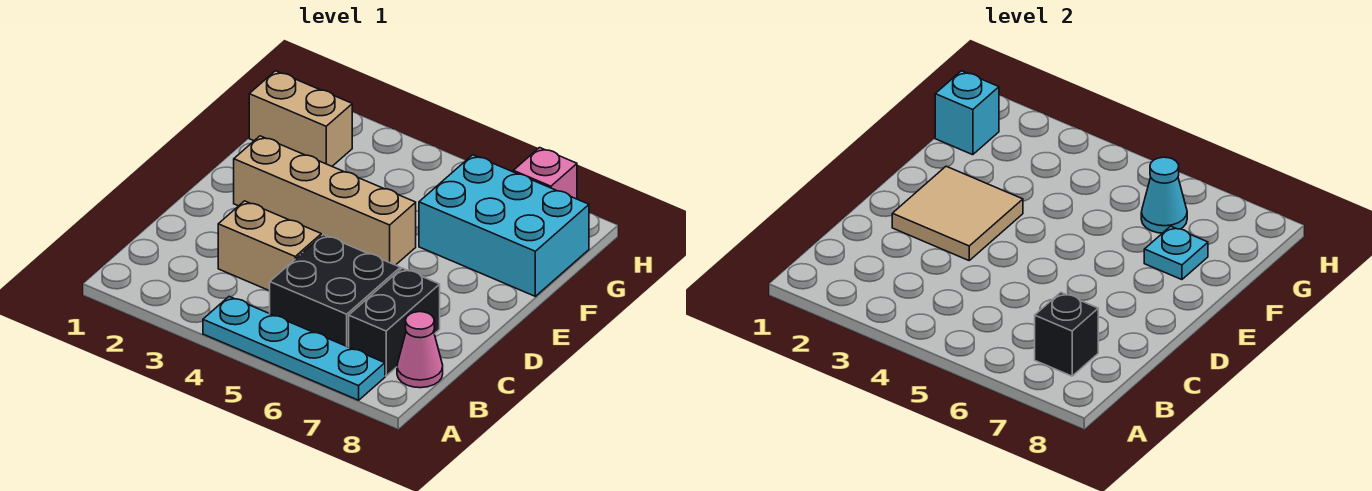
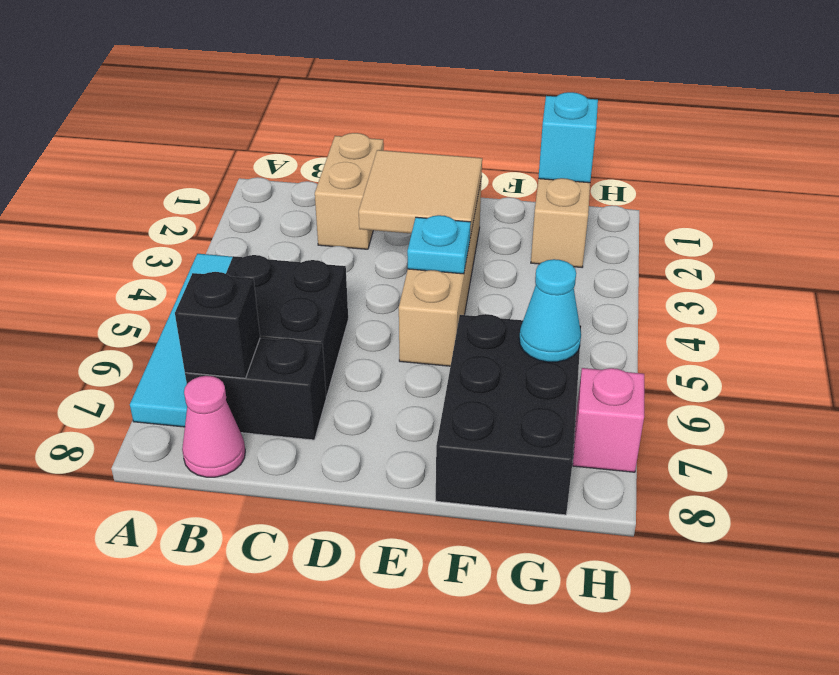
cyan 1x4 plate [203,297,385,400] -> cyan 1x4 tile [130,254,233,427]
tan 1x2 brick [218,201,321,291] -> tan 1x2 brick moved to [315,133,384,249]
cyan 2x3 brick [419,155,589,296] -> black 2x3 brick [436,314,581,515]
cyan 1x1 plate [1144,226,1208,280] -> cyan 1x1 plate moved to [407,215,471,274]

